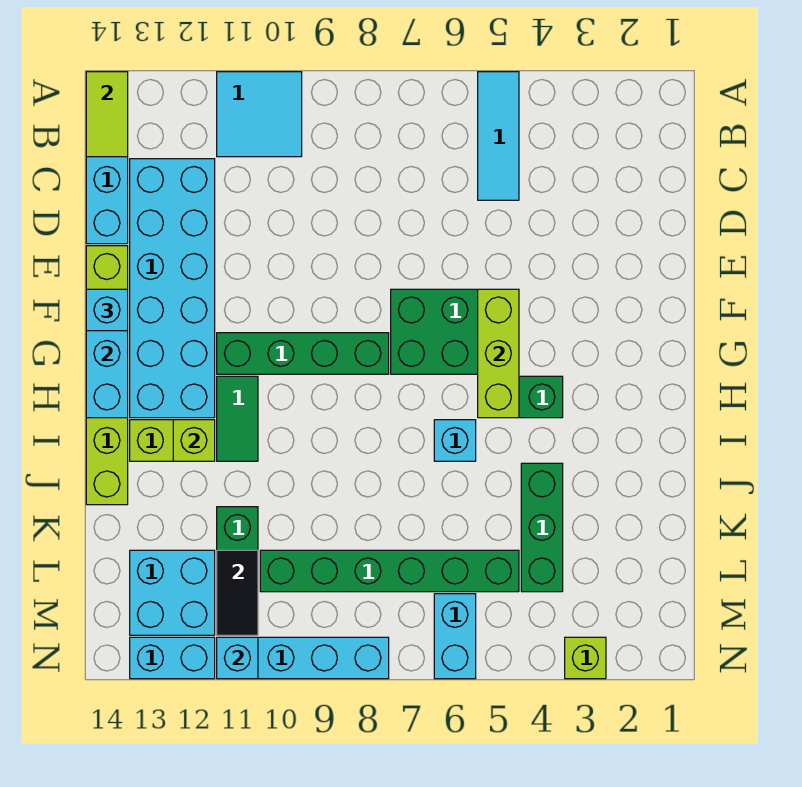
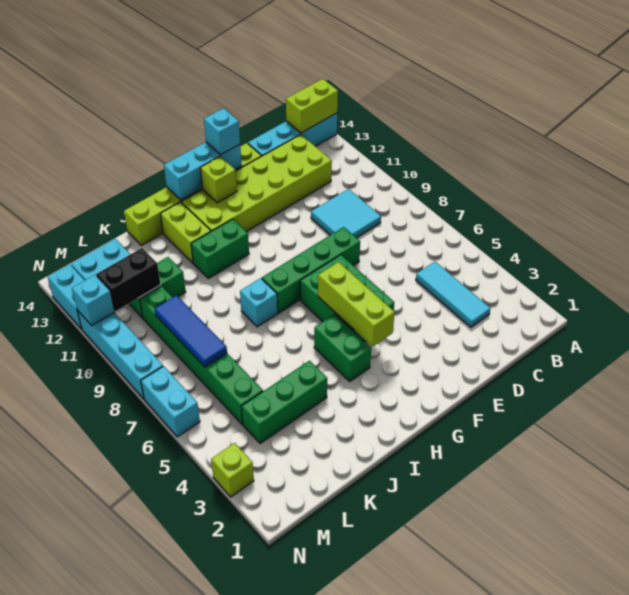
cyan 1x3 tile [478,72,519,200] -> cyan 1x3 tile turned to [416,262,491,327]
cyan 2x2 tile [217,72,302,157] -> cyan 2x2 tile moved to [311,189,381,238]
lime 1x2 tile [86,72,128,157] -> lime 1x2 brick [286,79,338,133]
cyan 2x6 brick [130,159,215,418] -> lime 2x6 brick [182,135,332,232]
lime 1x3 brick [478,289,519,418] -> lime 1x3 brick turned to [318,262,395,347]
green 1x4 brick [217,333,389,374] -> green 1x4 brick turned to [262,227,360,313]
green 1x2 tile [217,376,258,461] -> green 1x2 brick [191,219,249,278]
cyan 1x1 brick [434,420,476,461] -> cyan 1x1 brick moved to [240,278,278,327]
lime 1x1 brick [173,420,215,461] -> lime 1x1 brick moved to [200,156,237,203]
none -> blue 1x3 tile [155,295,227,367]
black 1x2 tile [217,550,258,635] -> black 1x2 brick [96,248,161,311]
cyan 1x2 brick [434,594,476,679] -> cyan 1x2 brick turned to [141,366,200,437]

